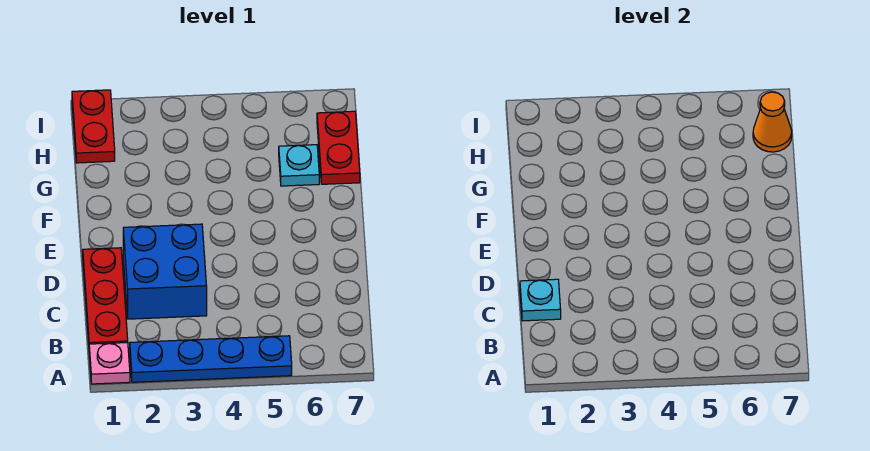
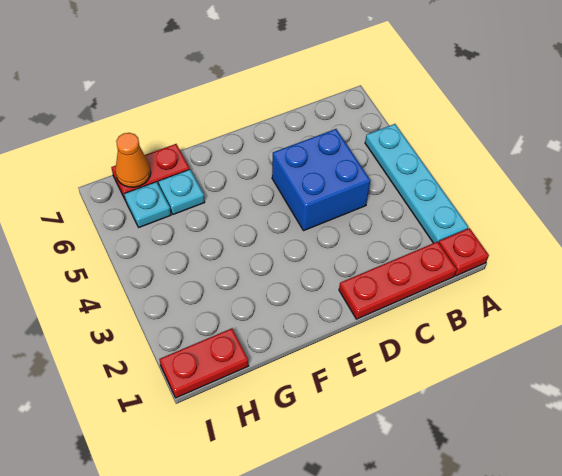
pink 1x1 plate [89,343,130,384] -> red 1x1 plate [439,228,489,276]
blue 1x4 plate [130,336,292,382] -> cyan 1x4 plate [365,124,469,243]
cyan 1x1 plate [520,279,561,321] -> cyan 1x1 plate moved to [124,182,171,227]
blue 2x2 brick [123,224,207,319] -> blue 2x2 brick moved to [272,129,371,231]

